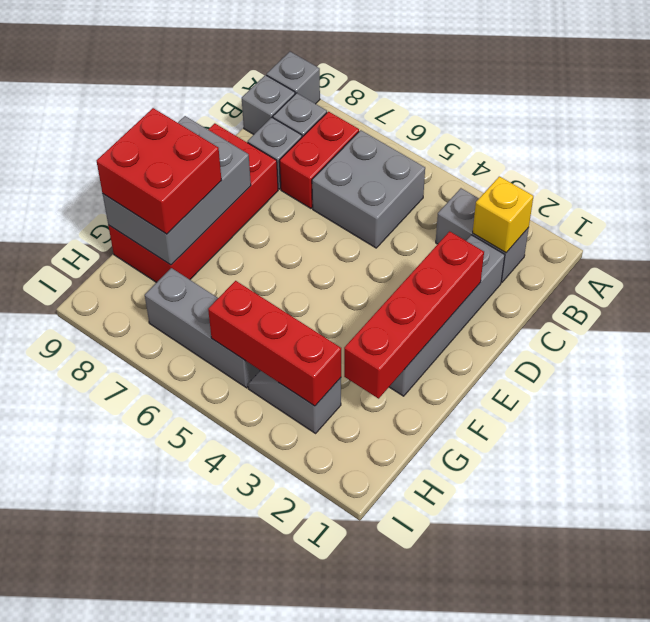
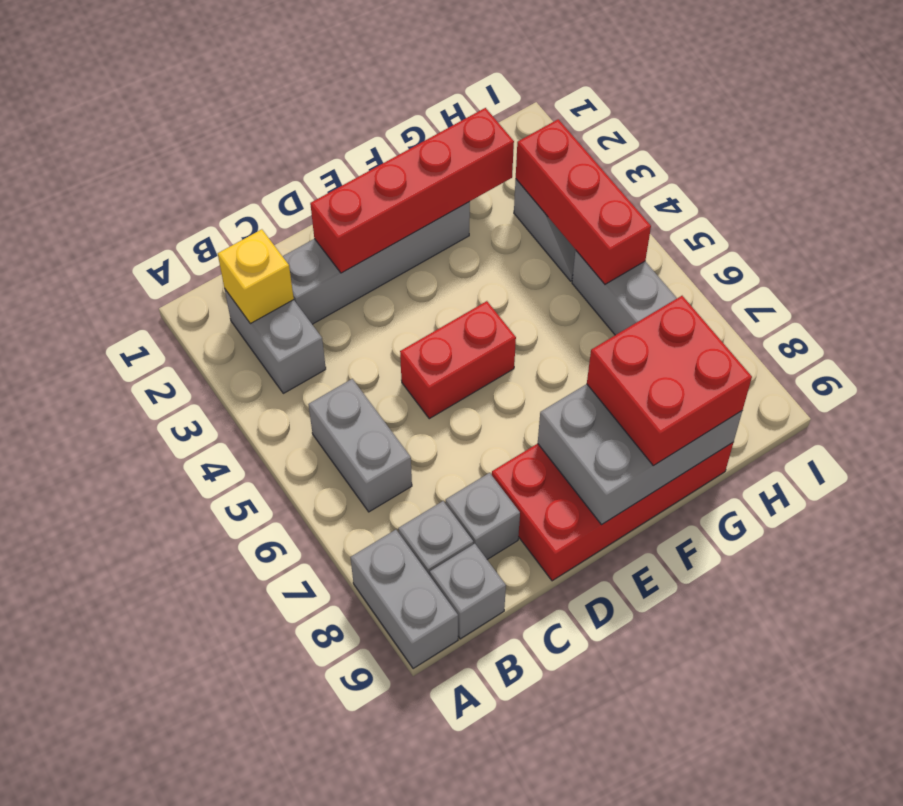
grey 1x1 brick [267,52,320,104] -> grey 1x2 brick [351,530,458,669]
grey 2x2 brick [312,130,425,248] -> grey 1x2 brick [309,379,412,512]
red 1x2 brick [280,112,359,208] -> red 1x2 brick moved to [400,301,516,419]

